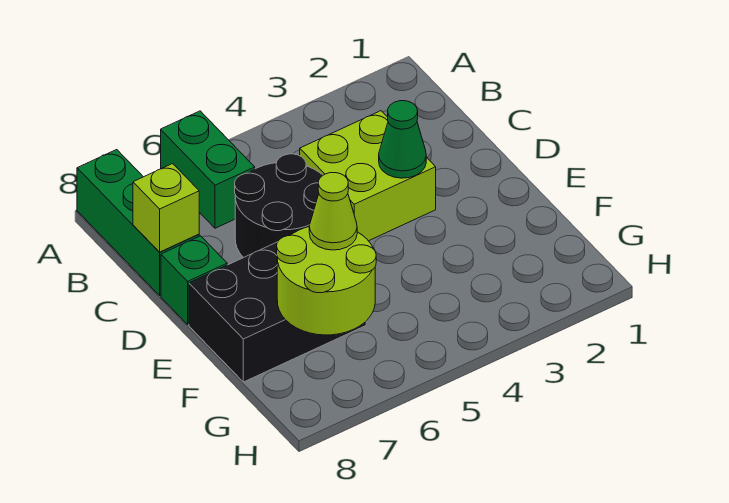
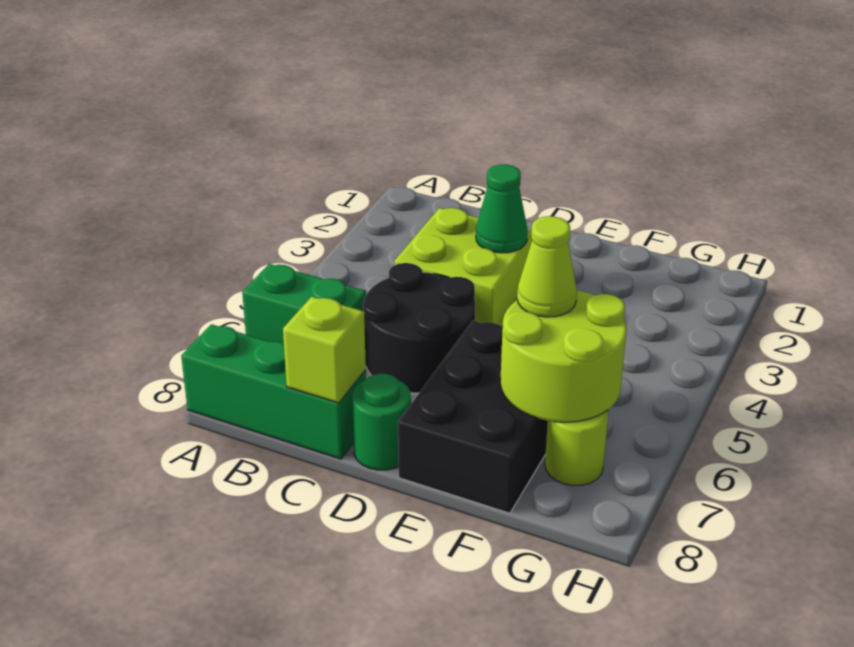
green 1x1 brick [161,236,227,324] -> green 1x1 round brick [352,374,411,470]
none -> lime 1x1 round brick [545,410,609,486]

